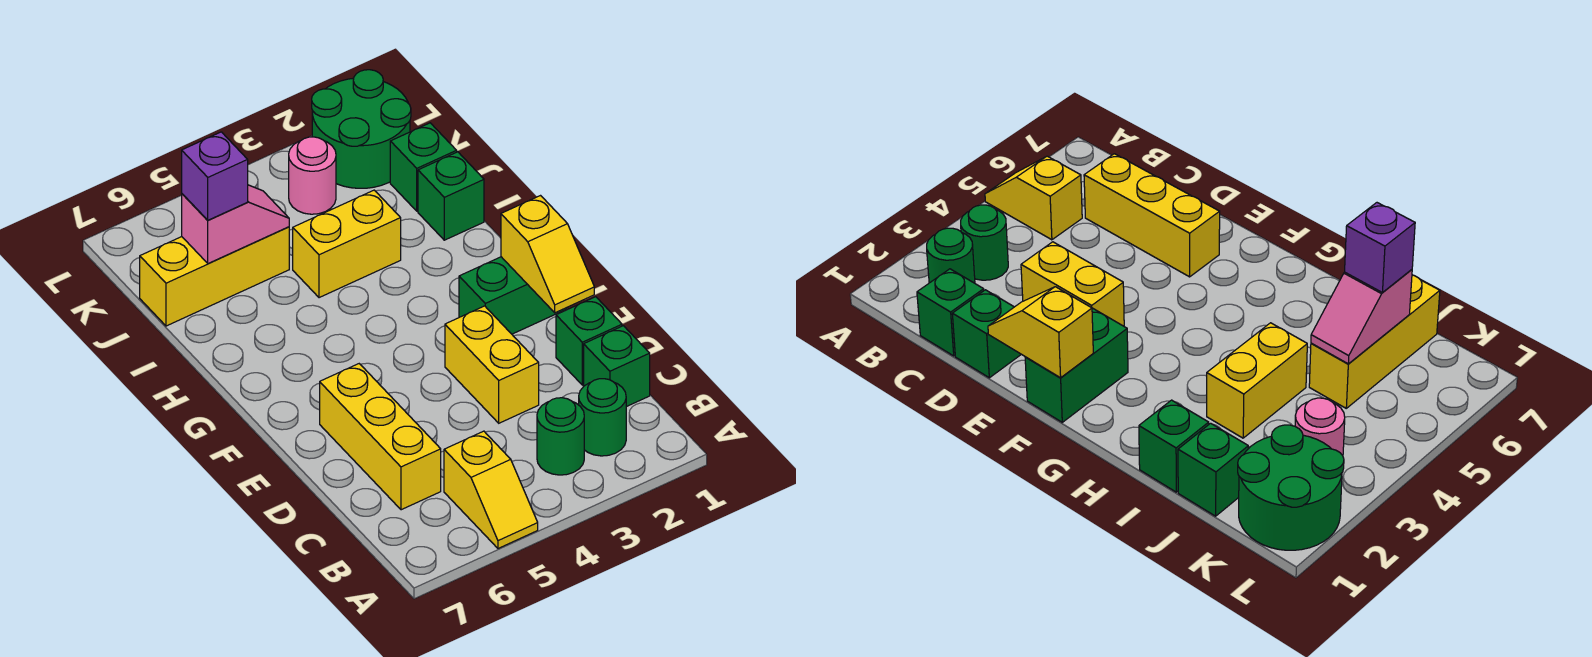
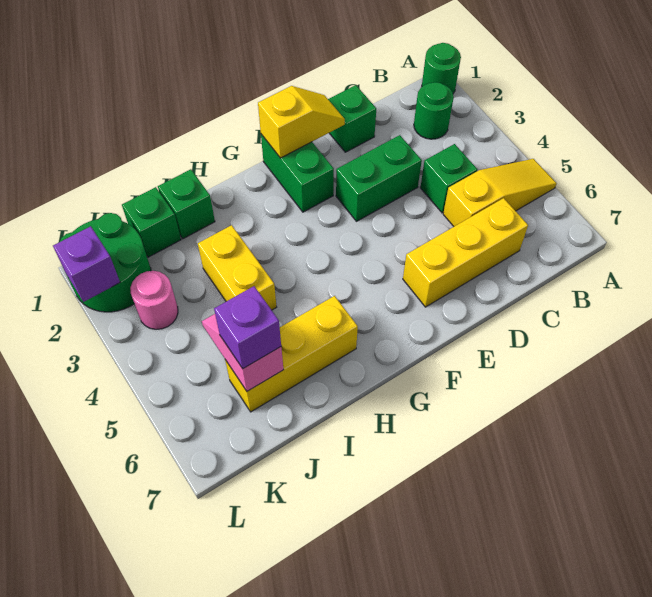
yellow 1x2 slope [444,431,538,548] -> yellow 1x3 slope [443,159,556,226]
green 1x1 round brick [537,398,584,475] -> green 1x1 round brick moved to [422,43,461,93]
green 1x1 brick [584,326,650,407] -> green 1x1 brick moved to [420,144,477,213]
yellow 1x2 brick [445,306,539,423] -> green 1x2 brick [336,135,422,221]
yellow 1x3 brick [140,227,289,326] -> yellow 1x3 brick turned to [225,296,358,412]
none -> purple 1x1 brick [53,226,120,302]

